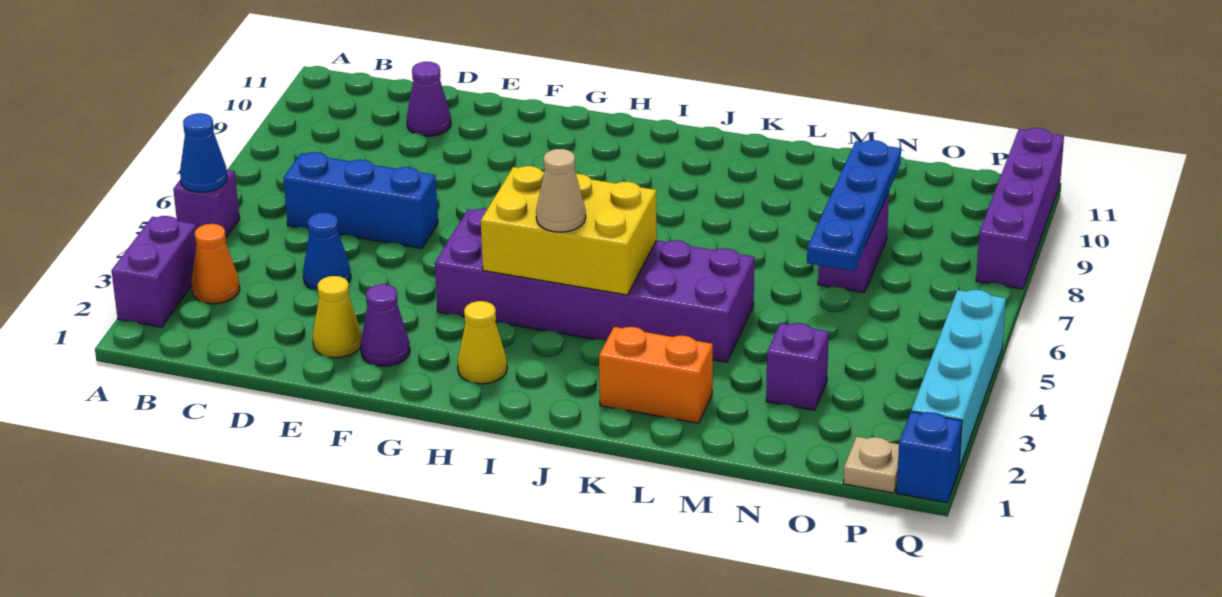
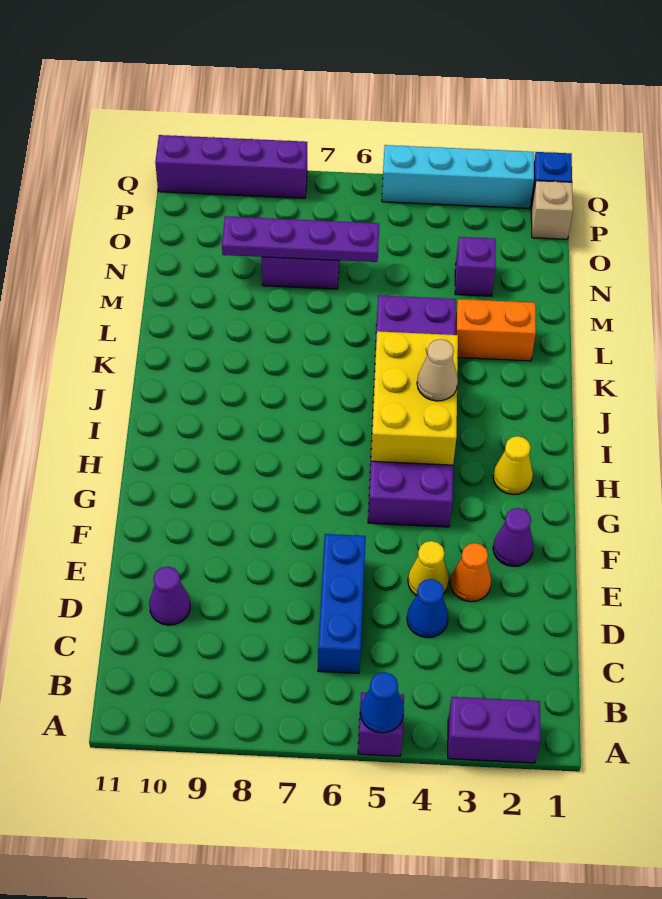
orange 1x1 cone [191,224,240,304] -> orange 1x1 cone moved to [450,543,491,602]
yellow 1x1 cone [313,276,362,358] -> yellow 1x1 cone moved to [408,541,449,595]
orange 1x2 brick [599,327,713,423] -> orange 1x2 brick turned to [455,299,536,361]
blue 1x4 plate [807,140,901,271] -> purple 1x4 plate [222,216,379,262]
tan 1x1 plate [843,437,899,493] -> tan 1x1 brick [531,181,573,239]

